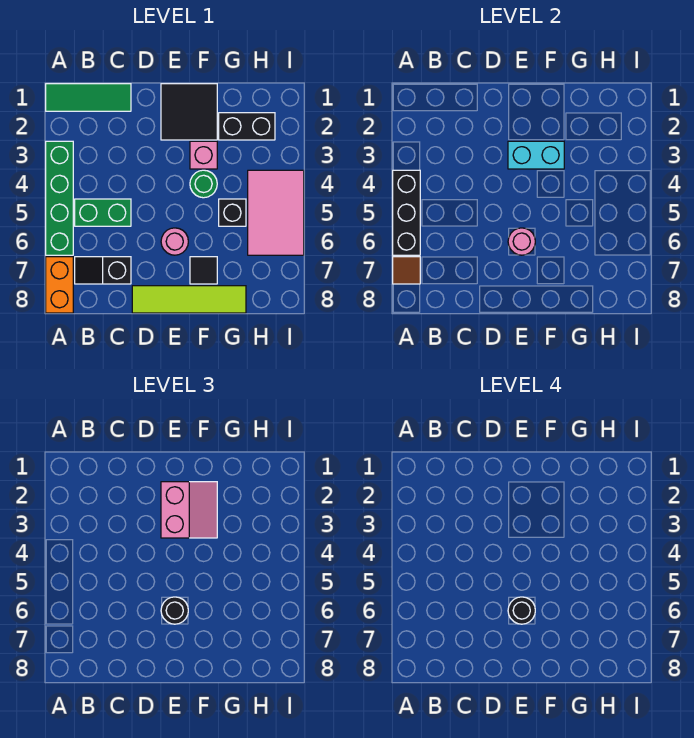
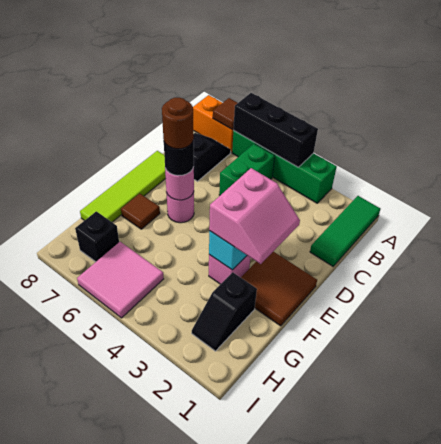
black 2x2 tile [161,84,217,140] -> brown 2x2 tile [241,252,317,326]
pink 2x2 slope [161,482,217,538] -> pink 2x2 slope turned to [209,168,300,264]
black 1x1 round brick [508,597,535,624] -> brown 1x1 round brick [162,98,194,149]
green 1x1 round brick [190,170,217,198] -> none
black 1x1 tile [190,257,217,284] -> brown 1x1 tile [121,194,160,229]
black 1x2 brick [219,113,275,140] -> black 1x2 slope [192,272,257,351]
black 1x1 brick [219,199,246,226] -> black 1x1 brick moved to [75,211,119,262]
pink 2x3 tile [248,170,304,255] -> pink 2x2 tile [77,242,164,318]

